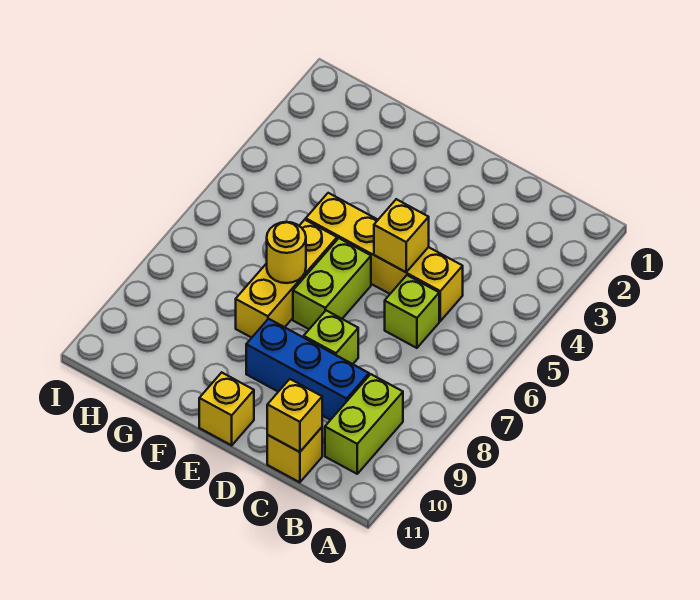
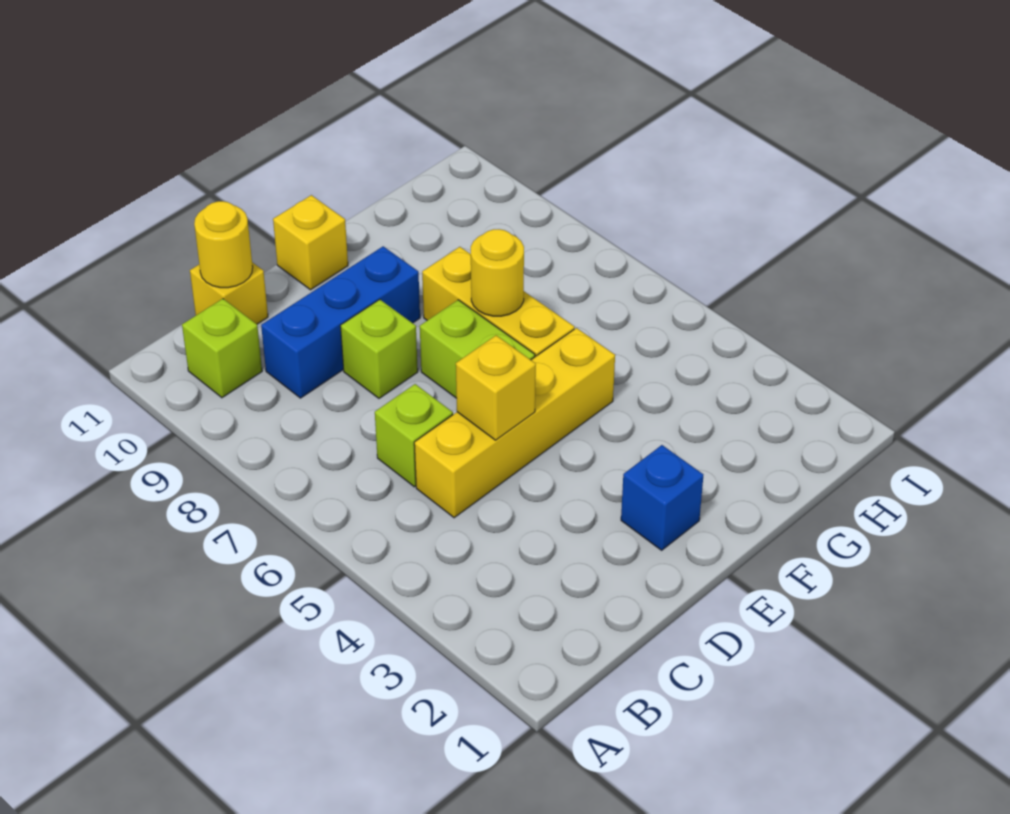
lime 1x2 brick [325,374,403,474] -> lime 1x1 brick [182,299,262,398]
yellow 1x1 brick [267,379,322,452] -> yellow 1x1 round brick [194,201,253,288]
none -> blue 1x1 brick [621,445,703,550]

